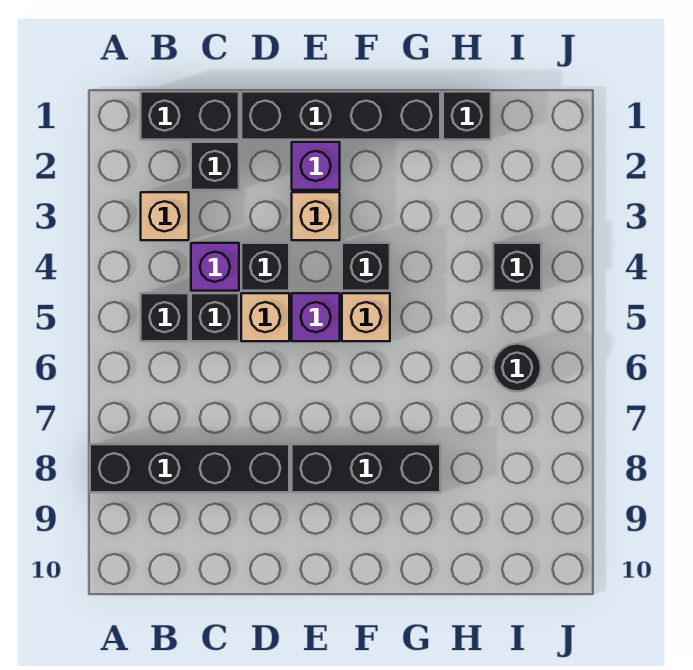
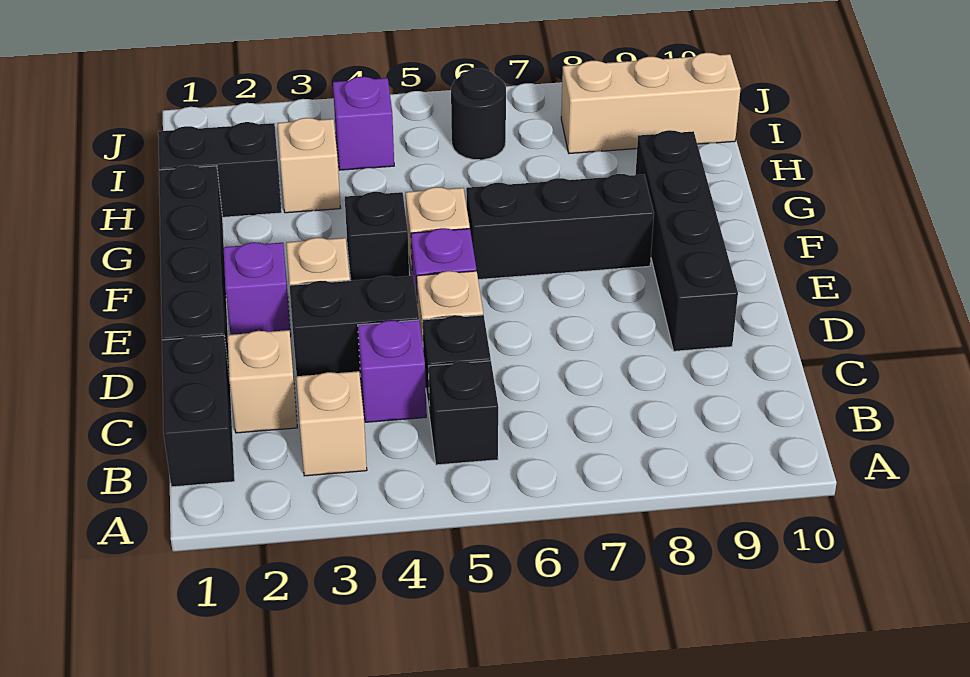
black 1x4 brick [90,444,289,492] -> black 1x4 brick moved to [635,130,738,351]
black 1x1 brick [191,142,239,190] -> tan 1x1 brick [228,330,297,433]
black 1x1 brick [241,243,289,291] -> black 1x2 brick [289,276,419,376]
black 1x3 brick [292,444,440,492] -> black 1x3 brick turned to [466,174,654,280]
black 1x1 brick [443,92,491,140] -> black 1x2 brick [158,122,282,217]
none -> tan 1x1 brick [277,118,340,213]
black 1x1 brick [493,243,541,291] -> purple 1x1 brick [333,77,394,170]
none -> tan 1x3 brick [561,53,741,154]

